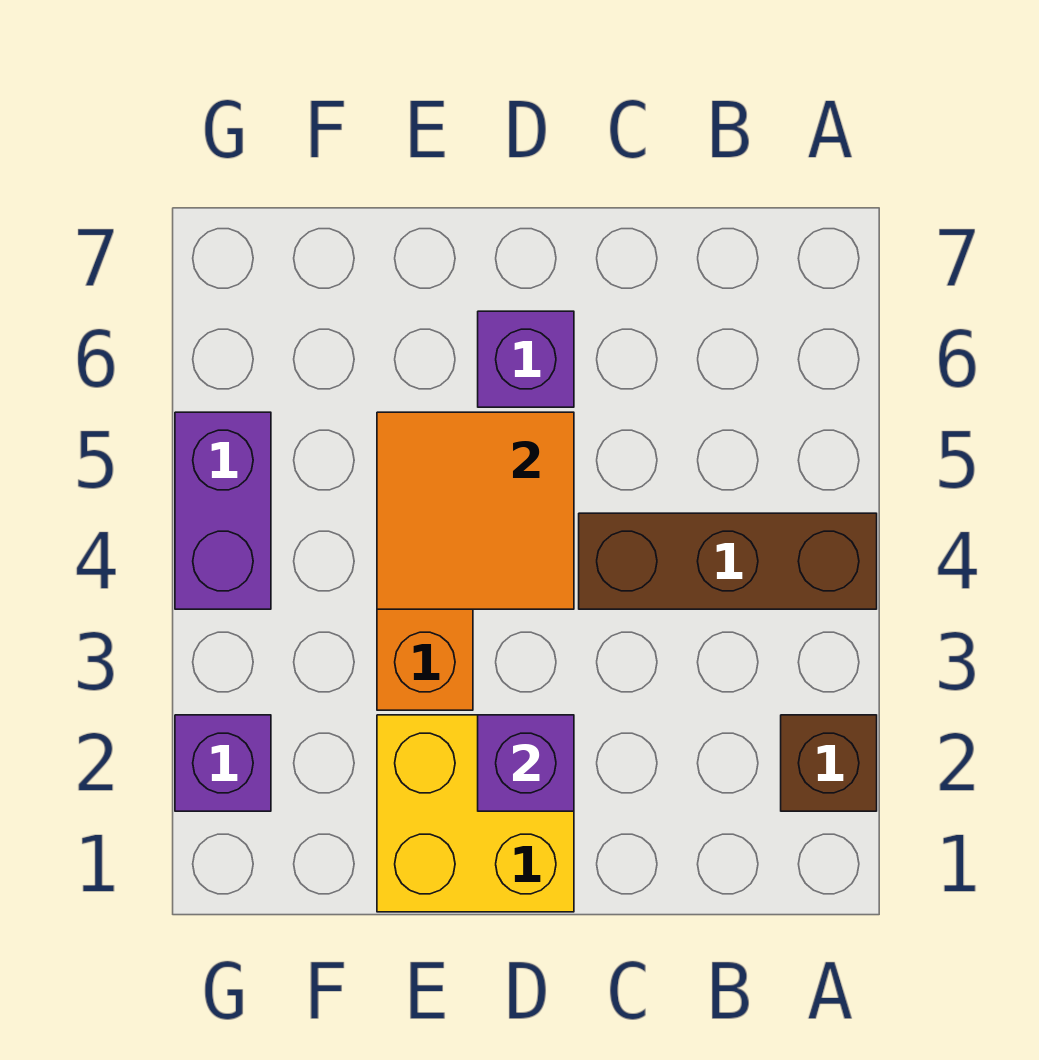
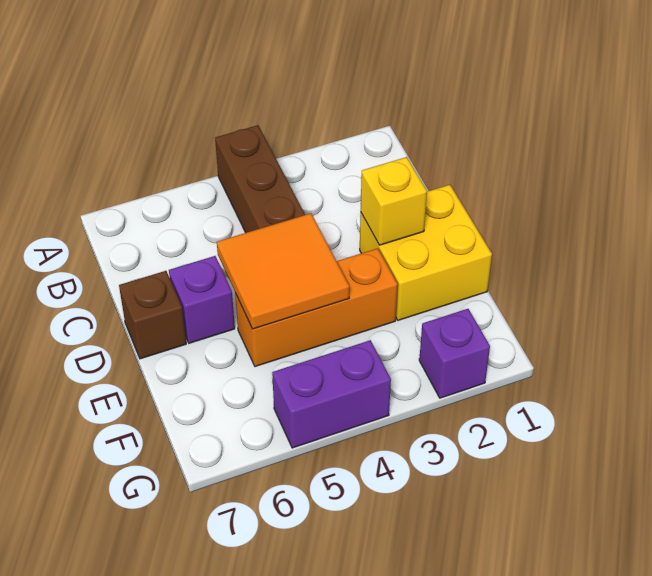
brown 1x1 brick [781,715,877,811] -> brown 1x1 brick moved to [119,271,186,359]
purple 1x1 brick [478,715,574,811] -> yellow 1x1 brick [361,157,427,245]

